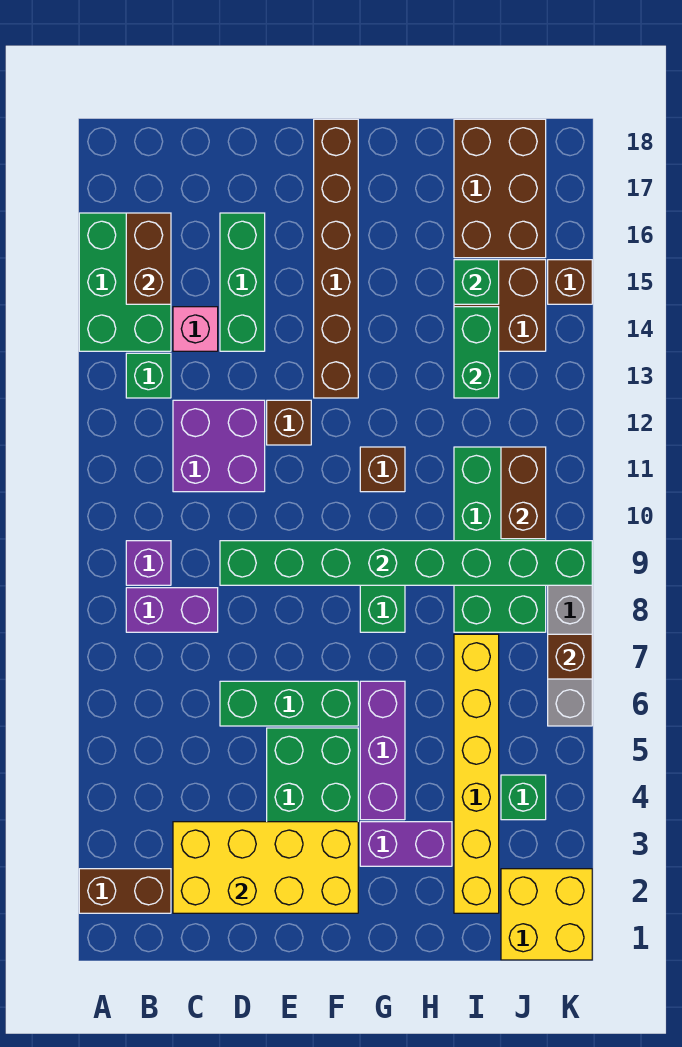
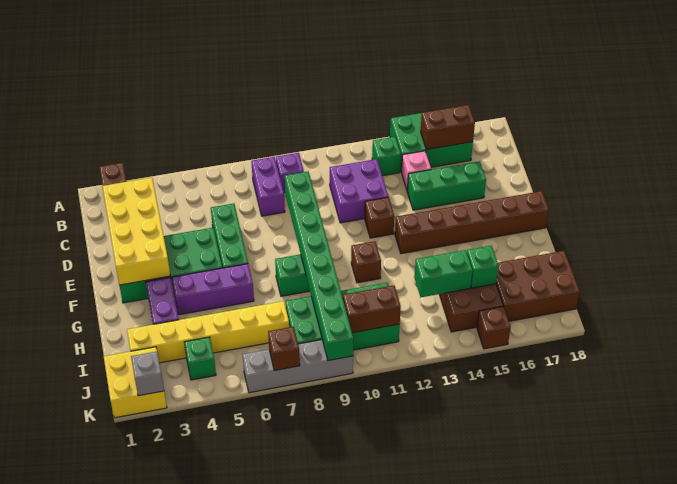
none -> grey 1x1 brick [131,352,164,396]

